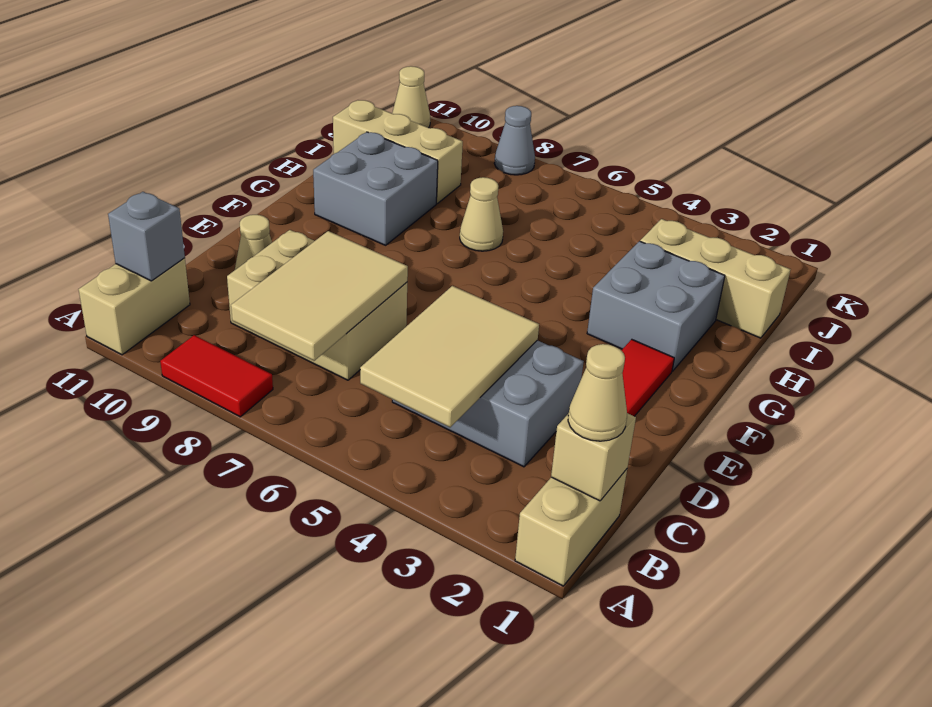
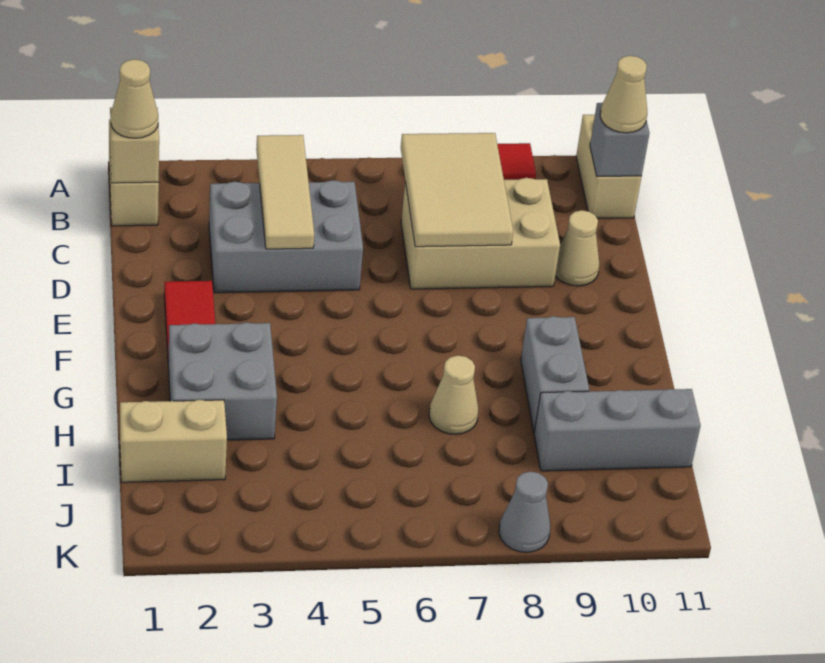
tan 2x3 tile [360,286,539,427] -> tan 1x3 tile [256,135,314,249]
grey 2x2 brick [313,132,438,245] -> grey 1x2 brick [521,316,589,432]
tan 1x3 brick [640,219,791,338] -> tan 1x2 brick [120,400,227,482]
tan 1x3 brick [333,100,463,203] -> grey 1x3 brick [534,389,701,471]
tan 1x1 cone [392,66,430,128] -> tan 1x1 cone moved to [600,56,647,133]

